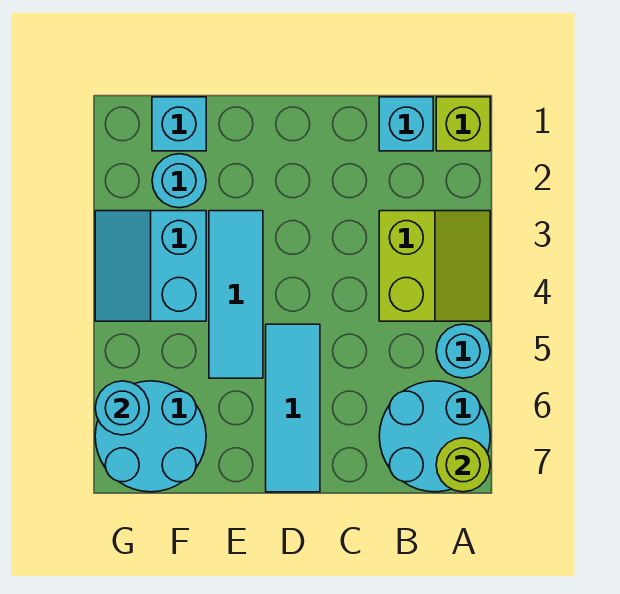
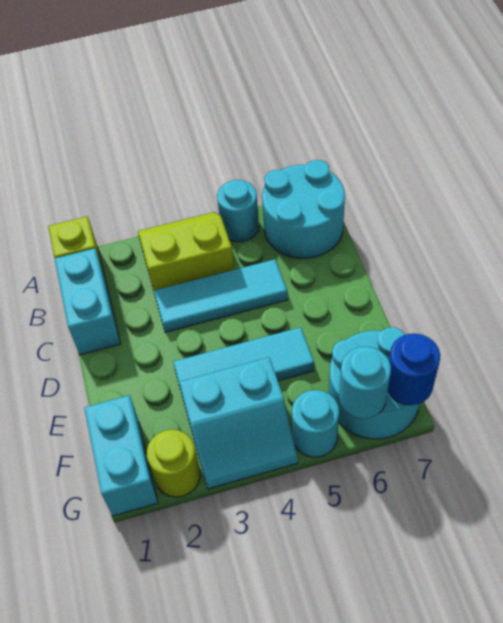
lime 1x1 round brick [436,438,490,492] -> lime 1x1 round brick moved to [147,430,200,497]
cyan 1x1 brick [379,97,433,151] -> cyan 1x2 brick [55,248,120,355]
cyan 1x3 tile [266,324,320,492] -> cyan 1x3 tile moved to [154,259,288,332]
cyan 1x1 brick [152,97,206,151] -> cyan 1x2 brick [84,395,158,516]
cyan 1x1 round brick [152,154,206,208] -> cyan 1x1 round brick moved to [292,390,339,457]
none -> blue 1x1 round brick [388,333,440,405]

